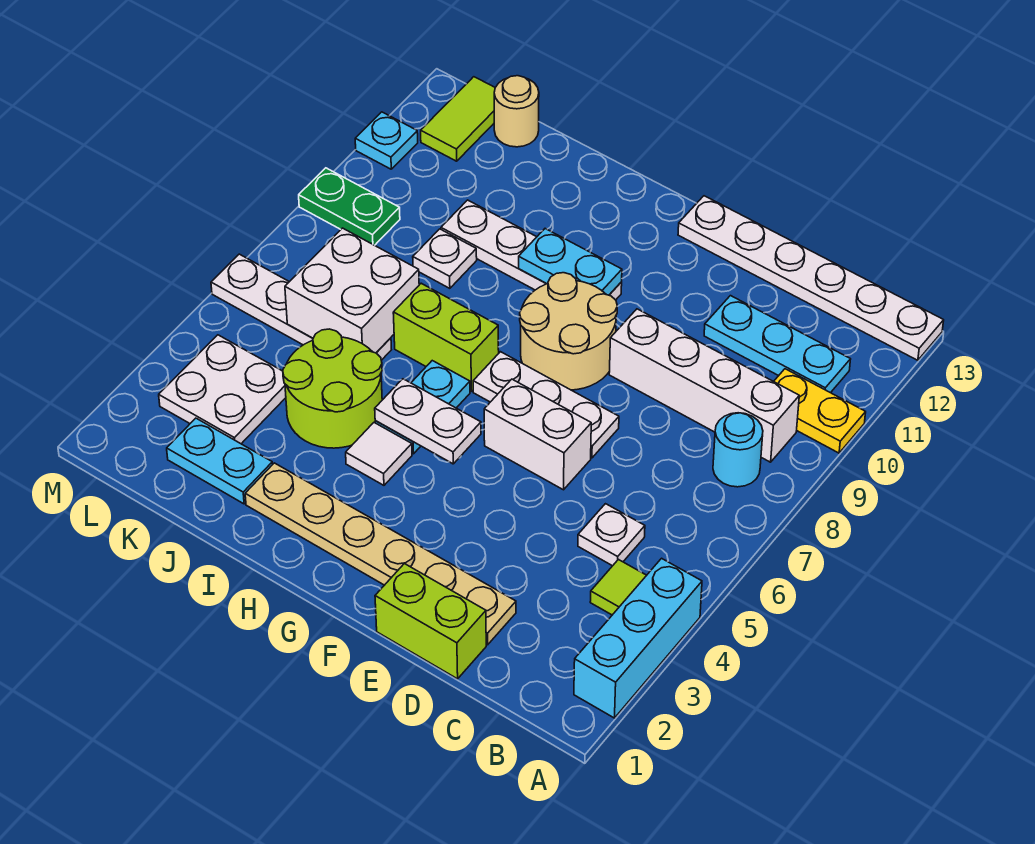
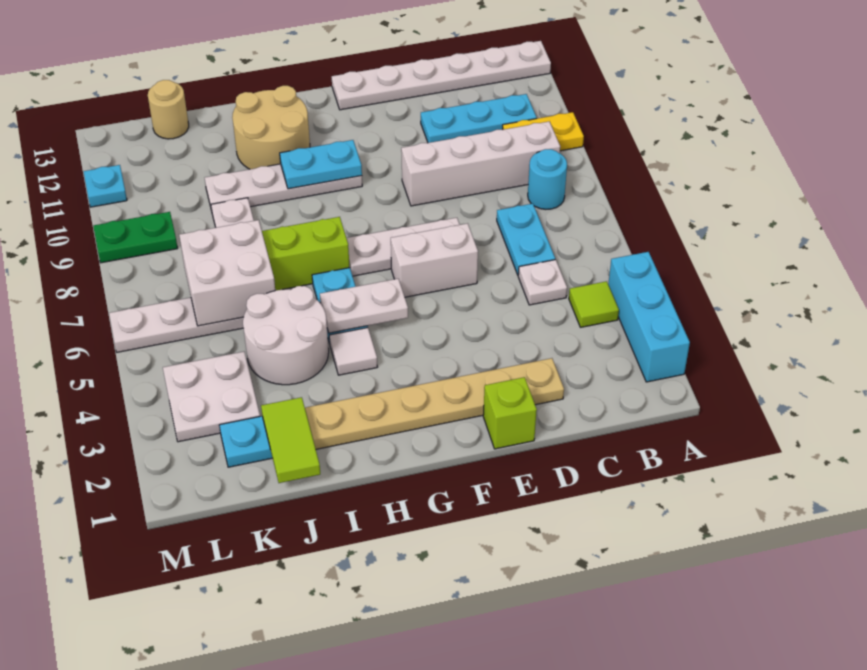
none -> cyan 1x2 plate [497,204,555,275]
lime 1x2 brick [375,564,486,679] -> lime 1x1 brick [483,377,537,449]
tan 2x2 round brick [520,273,617,390] -> tan 2x2 round brick moved to [232,86,310,169]
lime 2x2 round brick [283,329,382,448] -> white 2x2 round brick [243,286,329,385]
lime 1x2 tile [421,77,495,161] -> lime 1x2 tile moved to [261,397,320,483]

